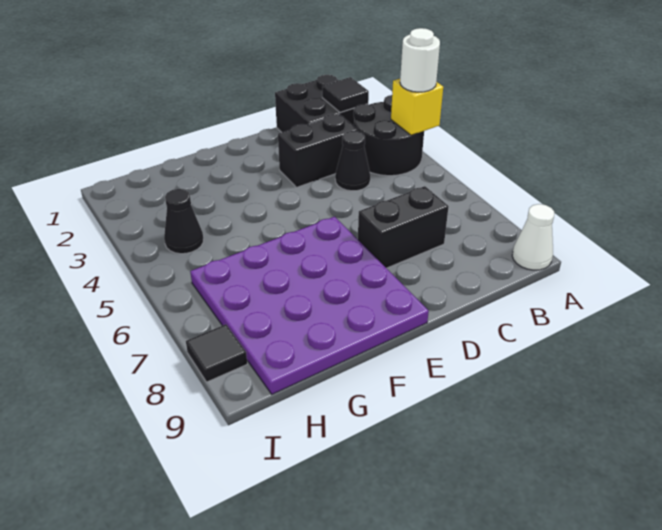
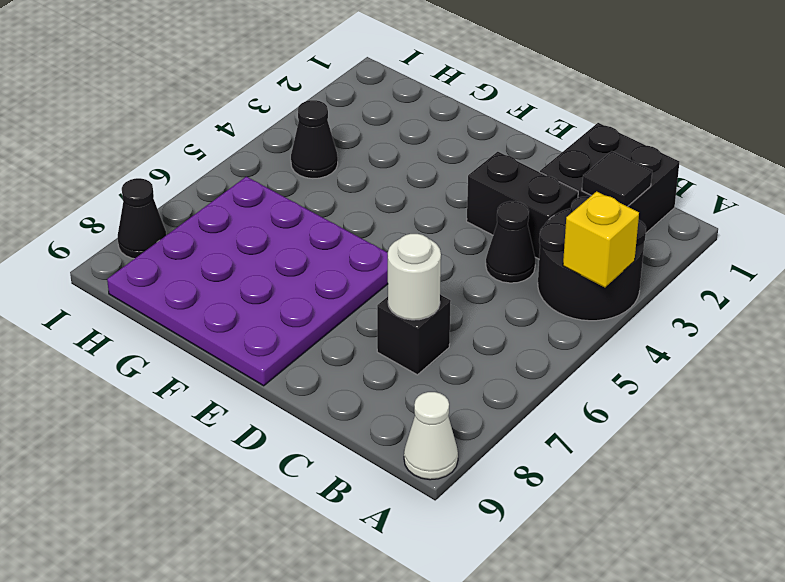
white 1x1 round brick [400,28,440,92] -> white 1x1 round brick moved to [388,234,441,320]
black 1x2 brick [358,186,449,268] -> black 1x1 brick [377,295,451,375]
black 1x1 tile [186,324,247,382] -> black 1x1 cone [118,178,166,259]

